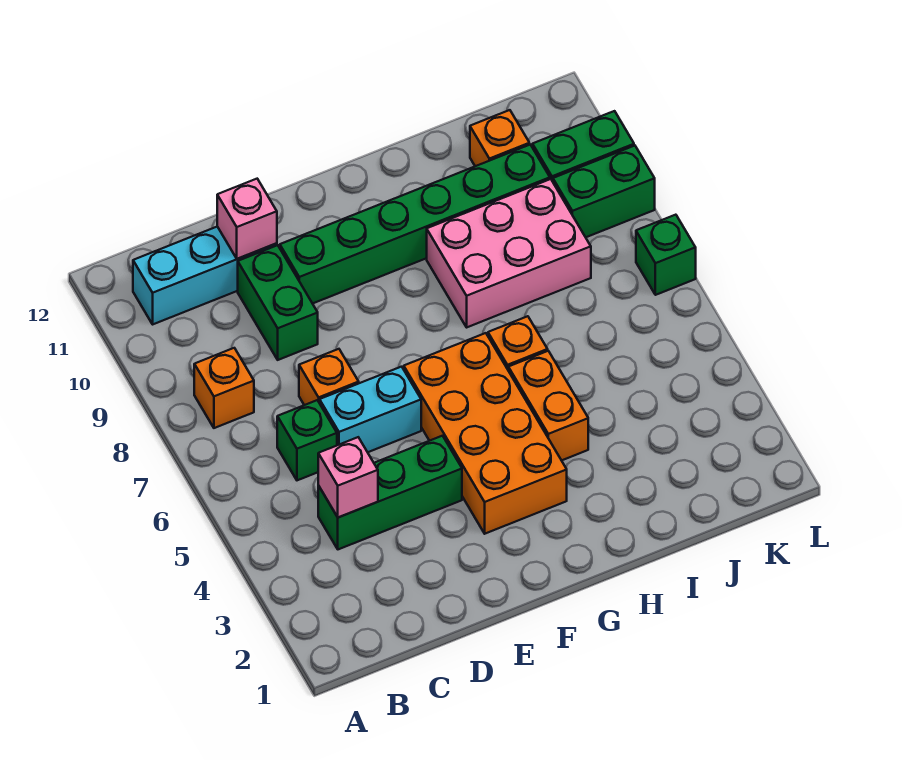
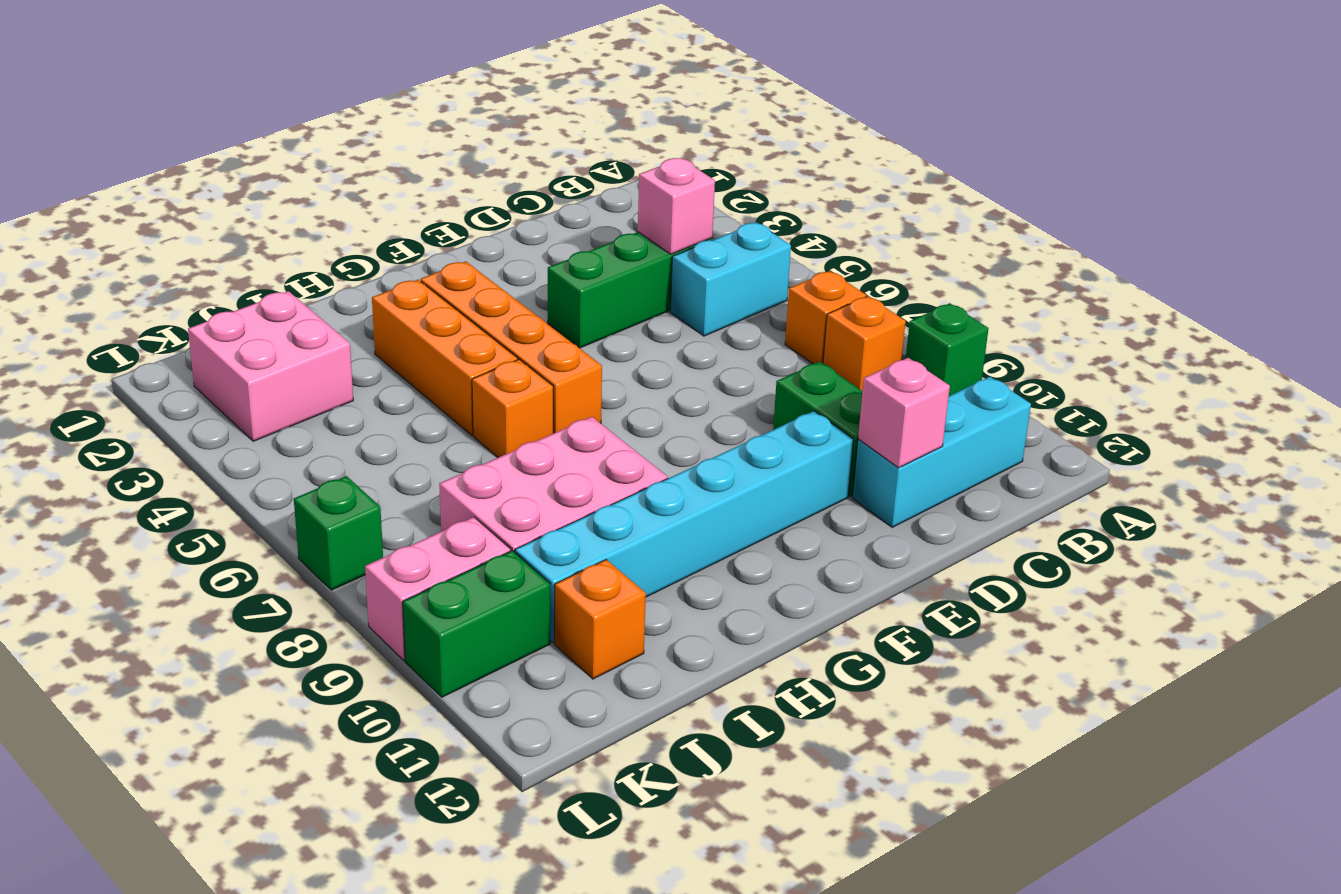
green 1x1 brick [277,400,337,480] -> green 1x1 brick moved to [906,303,989,396]
cyan 1x2 brick [320,367,421,452] -> cyan 1x2 brick moved to [670,222,791,336]
orange 1x1 brick [299,349,359,405] -> orange 1x1 brick moved to [785,271,866,364]
green 1x6 brick [280,145,550,304] -> cyan 1x6 brick [515,411,854,643]
orange 2x4 brick [404,333,567,534] -> orange 1x4 brick [421,261,602,433]
orange 1x2 brick [508,351,588,460] -> orange 1x3 brick [372,280,518,435]
none -> pink 2x2 brick [188,291,353,441]
green 1x2 brick [553,146,655,237] -> pink 1x2 brick [365,517,510,660]

